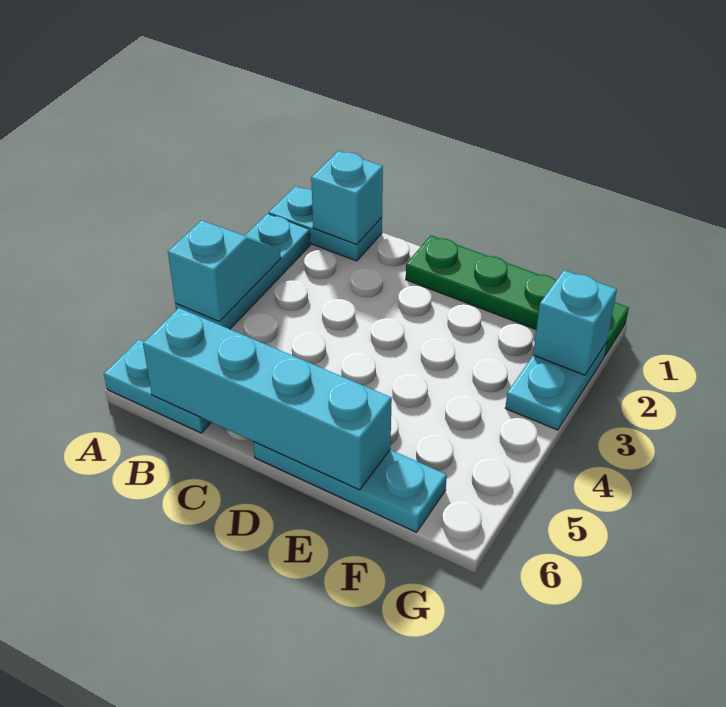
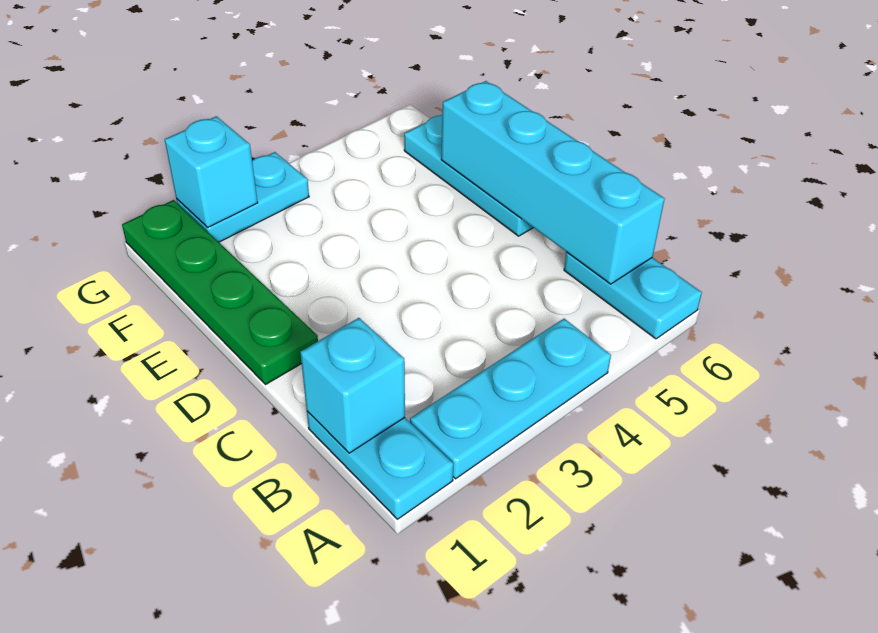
cyan 1x2 slope [168,220,281,321] -> none

